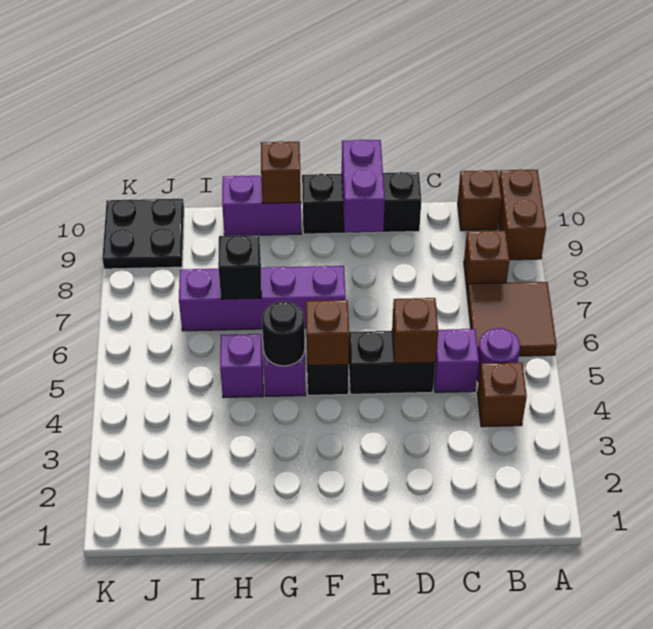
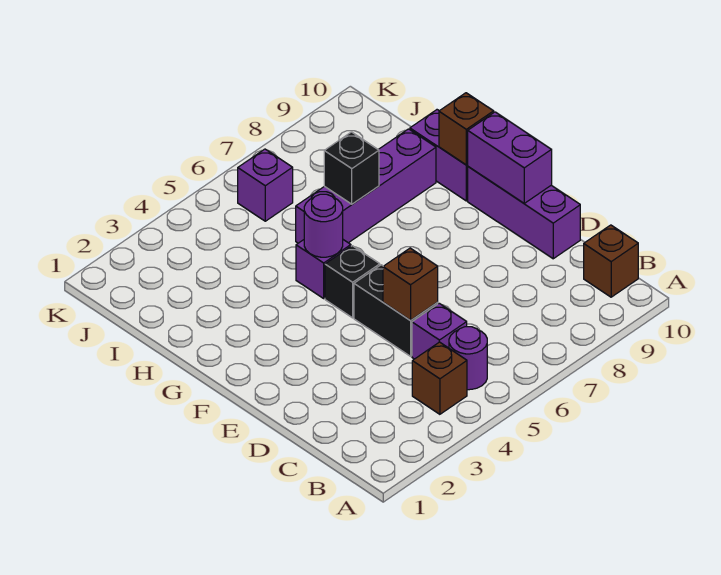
brown 2x2 tile [467,282,557,356] -> none
brown 1x2 brick [499,169,546,260] -> none
brown 1x1 brick [464,231,509,289] -> none
black 1x3 brick [302,172,421,234] -> purple 1x3 brick [468,167,580,259]
purple 1x2 brick [342,140,385,232] -> purple 1x2 brick turned to [467,112,552,203]
brown 1x1 brick [306,300,349,365] -> none
purple 1x4 brick [179,266,346,331] -> purple 1x4 brick turned to [296,129,436,243]
black 1x1 round brick [262,302,305,366] -> purple 1x1 round brick [304,194,343,257]
purple 1x1 brick [220,334,263,398] -> purple 1x1 brick moved to [238,149,293,221]
black 2x2 plate [102,199,184,269] -> none

